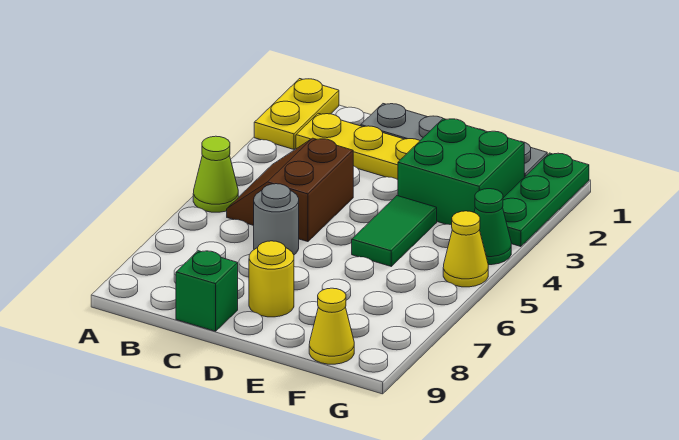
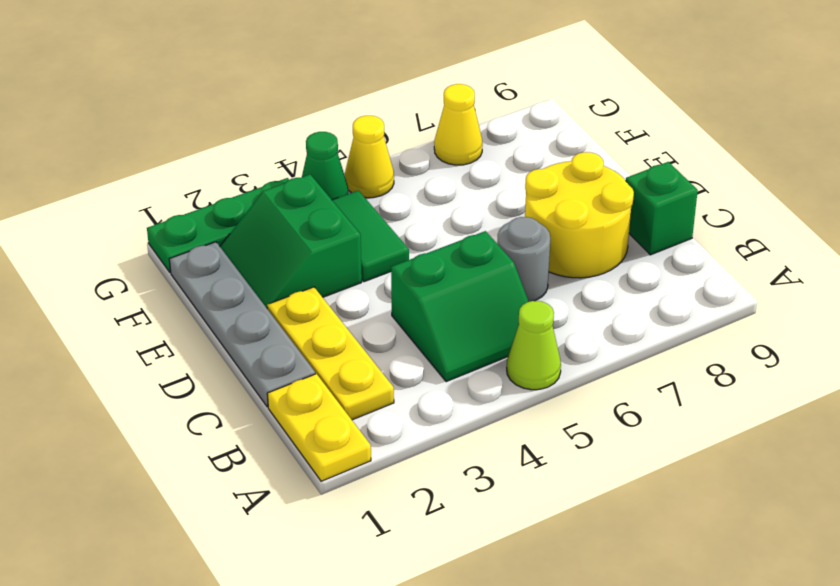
yellow 1x2 plate [254,79,339,149] -> yellow 1x2 plate turned to [267,374,371,481]
brown 2x2 slope [227,138,353,242] -> green 2x2 slope [391,231,529,382]
yellow 1x1 round brick [249,241,294,317] -> yellow 2x2 round brick [525,152,634,278]
green 2x2 brick [398,119,524,225] -> green 2x2 slope [220,175,362,308]
green 1x2 tile [352,196,437,266] -> green 1x2 tile turned to [332,190,409,282]
yellow 1x1 cone [309,288,354,364] -> yellow 1x1 cone moved to [434,84,483,165]

